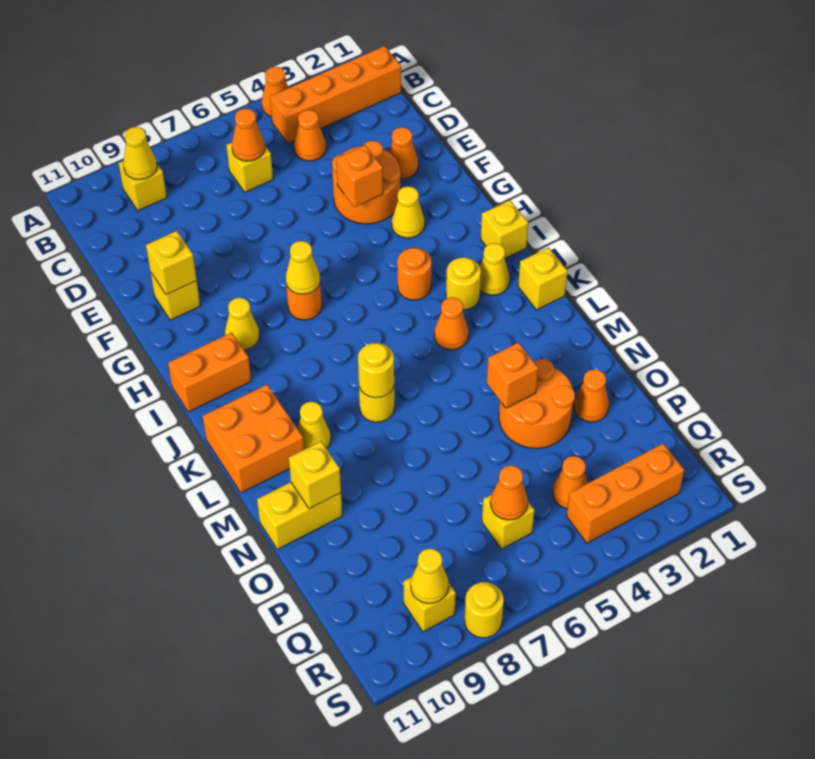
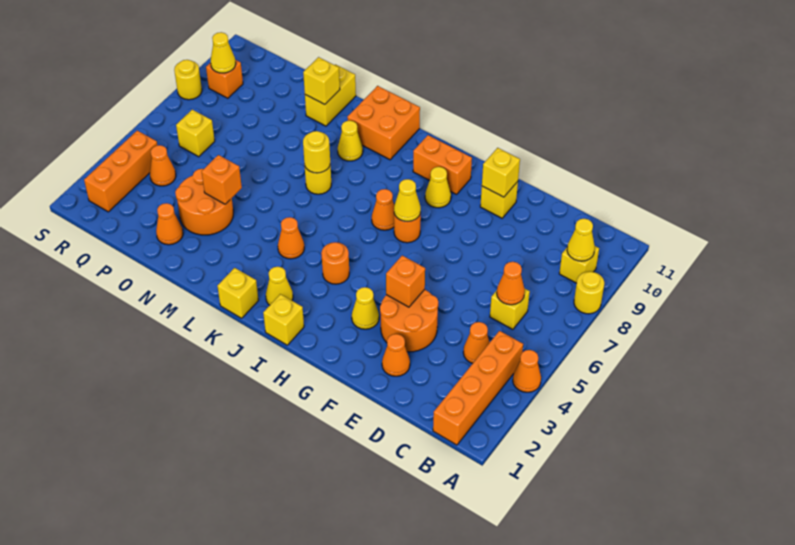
orange 1x2 brick [168,332,251,412] -> orange 1x2 brick turned to [413,135,472,194]
yellow 1x1 round brick [446,257,481,310] -> yellow 1x1 round brick moved to [574,271,604,314]
orange 1x1 cone [490,465,528,520] -> orange 1x1 cone moved to [372,189,394,230]
yellow 1x1 brick [403,577,456,632] -> orange 1x1 brick [206,60,243,98]

